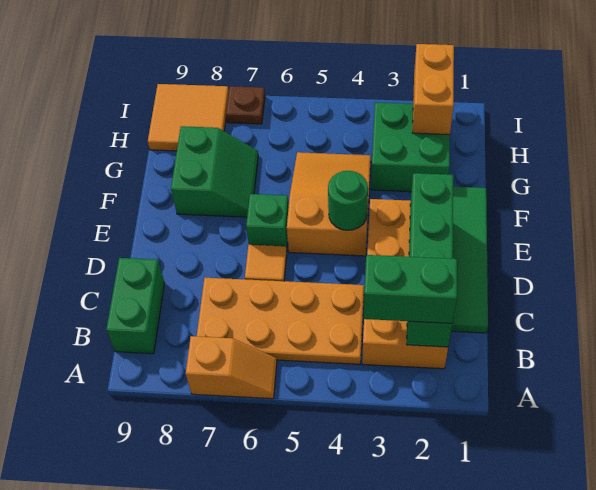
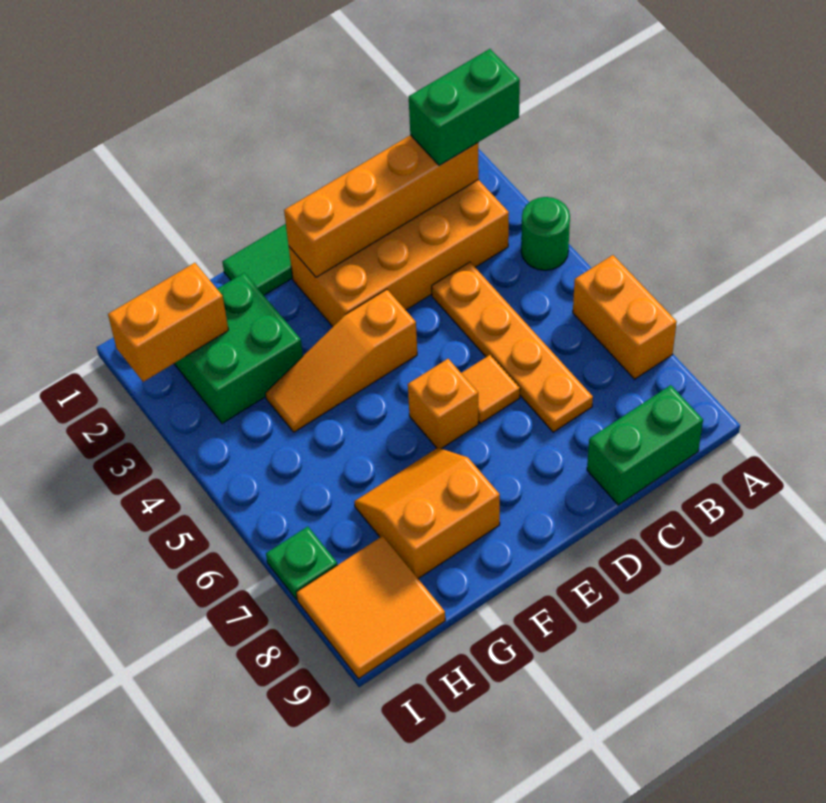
orange 1x2 slope [186,336,277,399] -> orange 1x2 brick [573,255,677,379]
green 1x4 brick [407,173,453,347] -> orange 1x4 brick [284,135,479,277]
green 1x2 brick [364,255,457,323] -> green 1x2 brick turned to [409,49,520,165]
orange 2x4 plate [197,278,364,364] -> orange 1x4 plate [432,262,593,432]
orange 2x3 slope [287,152,371,256] -> orange 1x3 slope [265,289,417,432]
green 1x1 round brick [328,171,368,230] -> green 1x1 round brick moved to [521,197,570,270]
green 1x1 brick [246,194,289,250] -> orange 1x1 brick [408,359,478,449]
green 2x2 slope [171,126,258,217] -> orange 2x2 slope [354,448,500,579]
brown 1x1 plate [226,86,265,124] -> green 1x1 plate [266,527,337,600]

